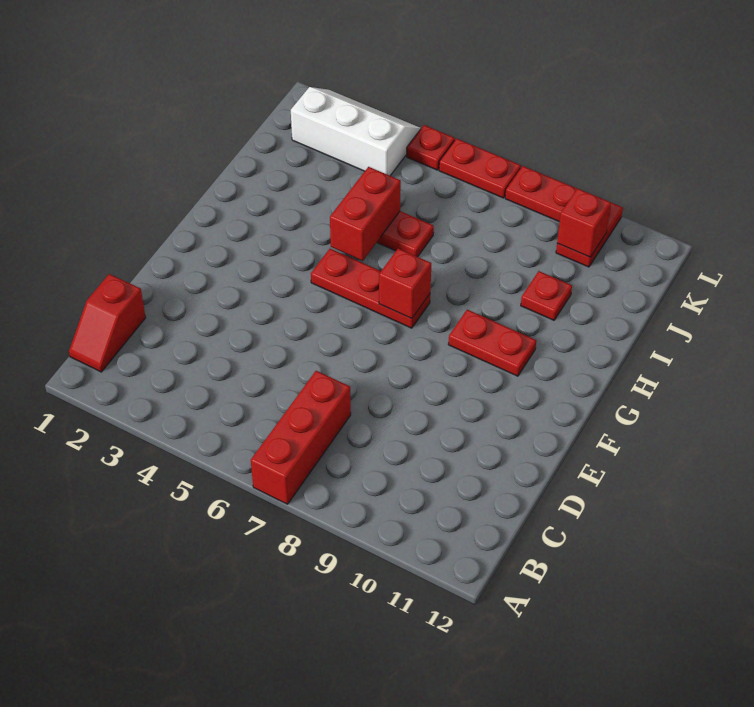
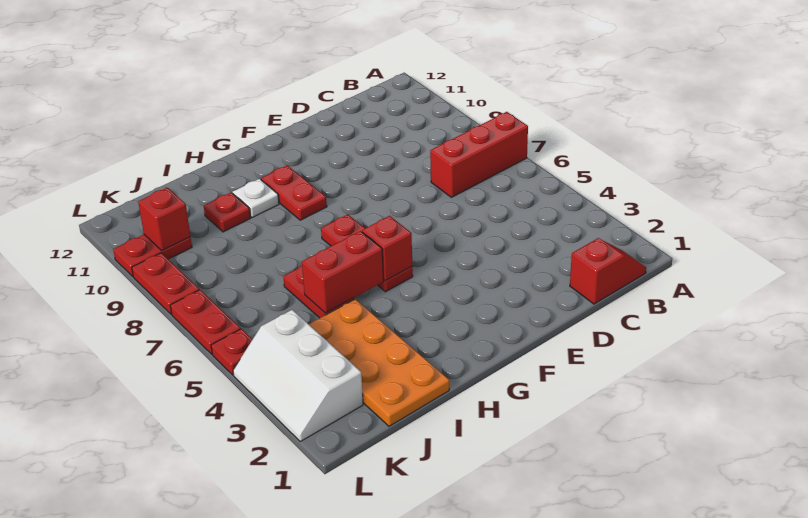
red 1x1 brick [379,248,431,319] -> red 1x1 brick moved to [362,216,412,281]
none -> white 1x1 plate [233,179,279,218]
none -> orange 2x4 plate [309,299,449,426]

